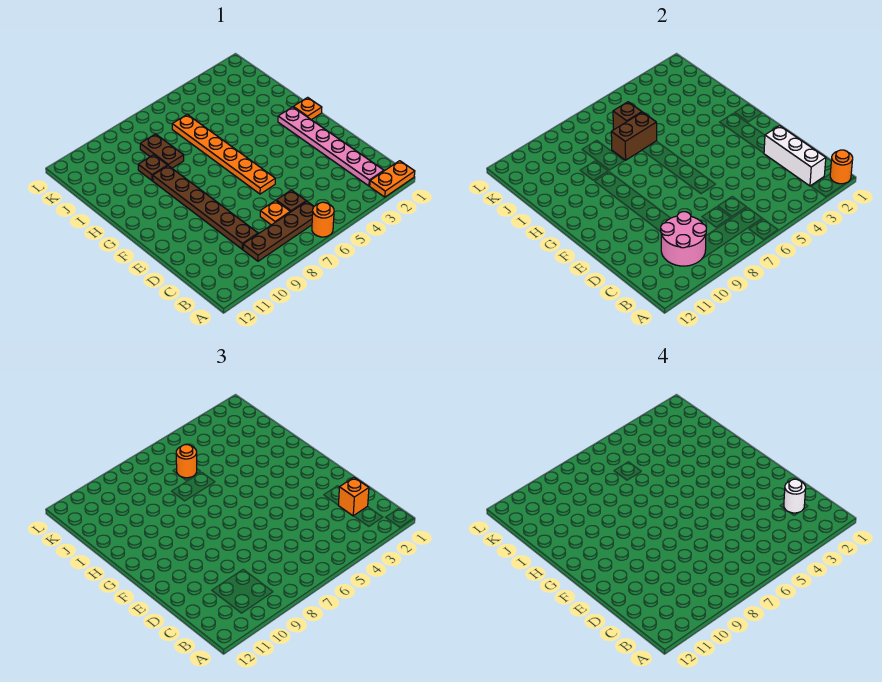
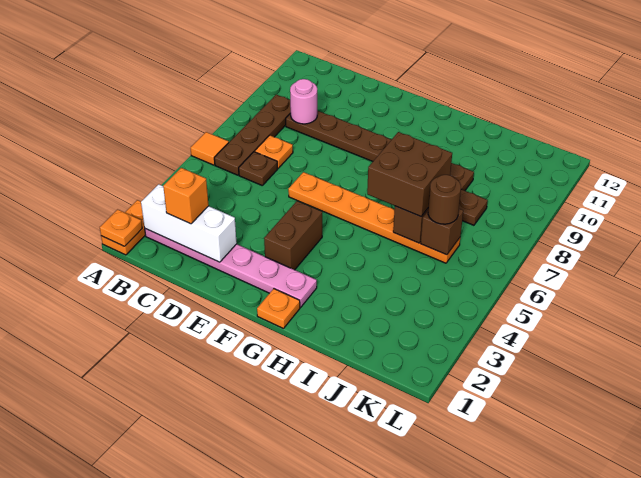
orange 1x1 round brick [830,150,853,184] -> orange 1x1 plate [100,209,142,246]
orange 1x1 round brick [312,202,334,237] -> orange 1x1 tile [191,132,229,165]
pink 2x2 round brick [661,212,706,266] -> pink 1x1 round brick [290,79,317,124]
white 1x1 round brick [784,479,806,513] -> none
none -> brown 1x2 brick [264,201,322,270]
none -> brown 2x2 brick [367,132,452,216]
orange 1x1 round brick [176,445,197,478] -> brown 1x1 round brick [428,175,461,224]

